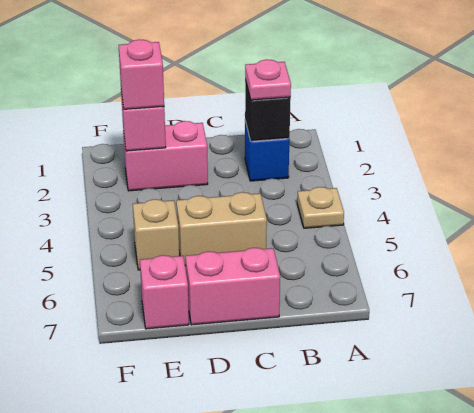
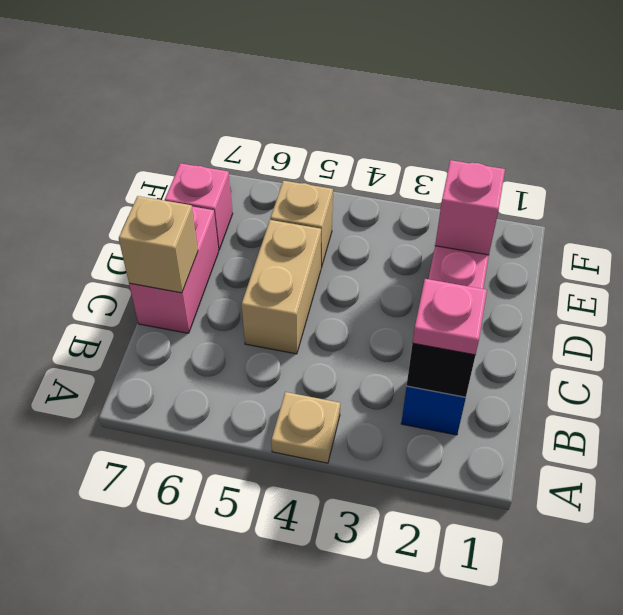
none -> tan 1x1 brick [119,196,198,293]
pink 1x1 brick [119,40,164,109] -> none

